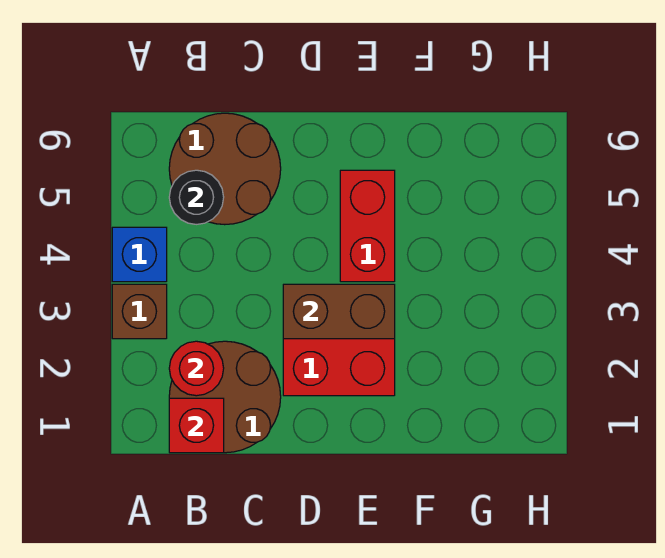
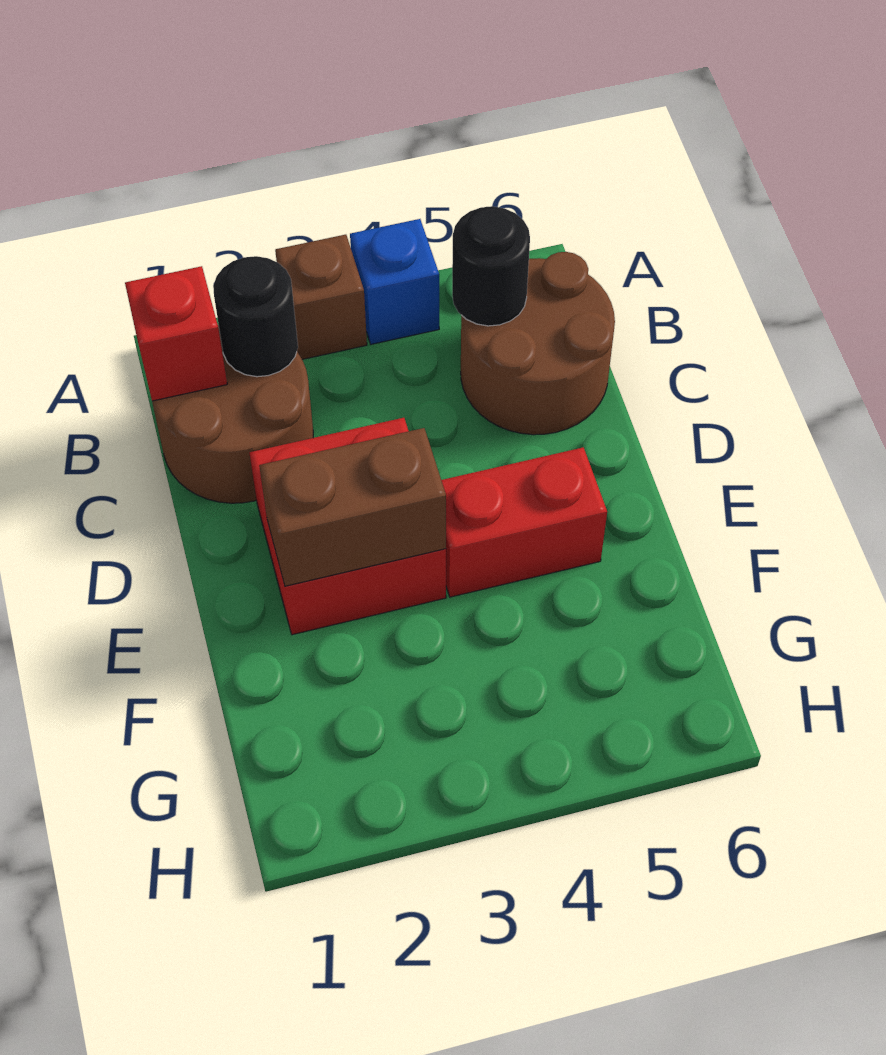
red 1x1 round brick [169,341,224,396] -> black 1x1 round brick [213,256,298,377]
brown 1x2 brick [283,284,395,339] -> brown 1x2 brick turned to [259,428,446,586]

